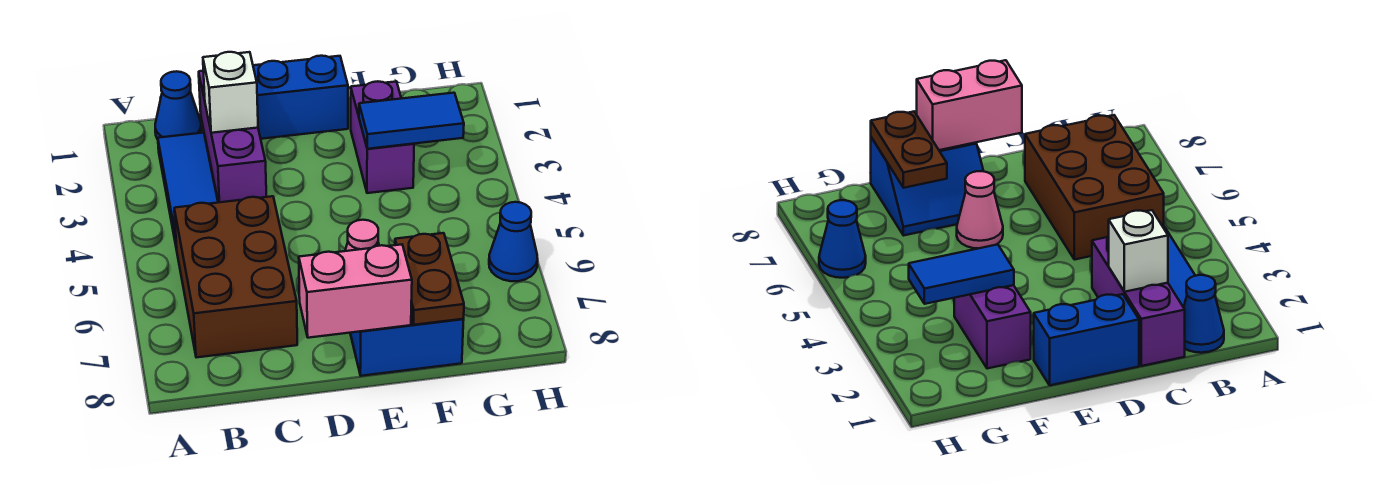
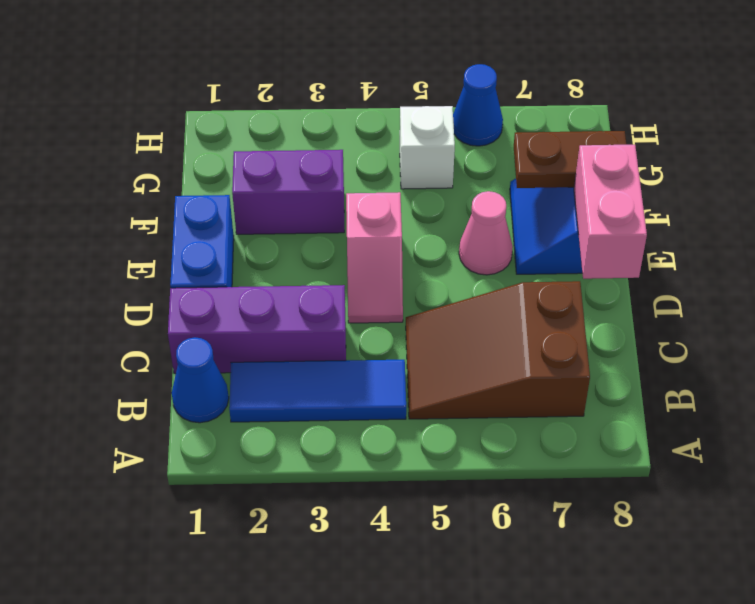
brown 2x3 brick [174,196,297,358] -> brown 2x3 slope [406,281,590,419]
white 1x1 brick [203,52,258,133] -> white 1x1 brick moved to [400,106,455,189]
none -> pink 1x2 slope [346,192,403,323]
blue 1x2 tile [359,93,464,149] -> none

